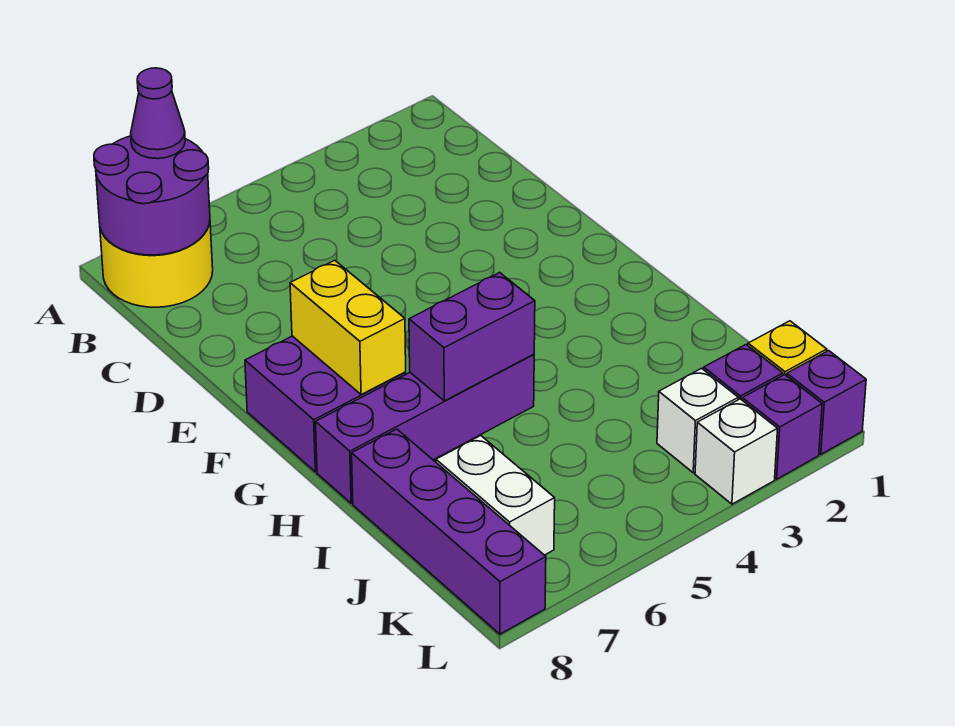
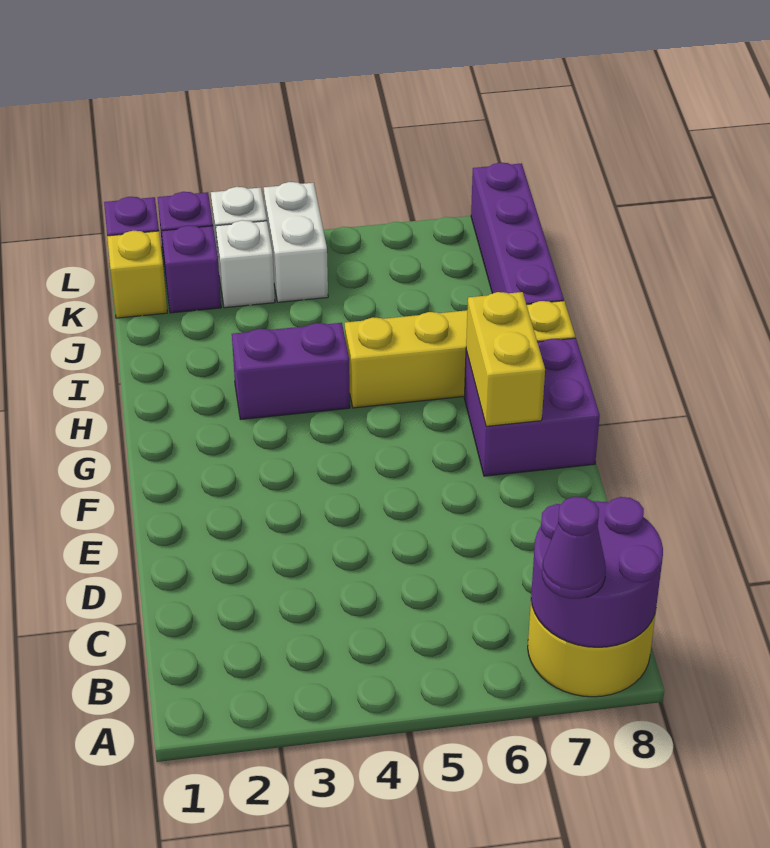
purple 1x4 brick [316,354,534,503] -> yellow 1x4 brick [345,301,575,408]
purple 1x2 brick [409,272,535,401] -> purple 1x2 brick moved to [232,323,350,419]
white 1x2 brick [436,436,555,555] -> white 1x2 brick moved to [264,182,328,302]

